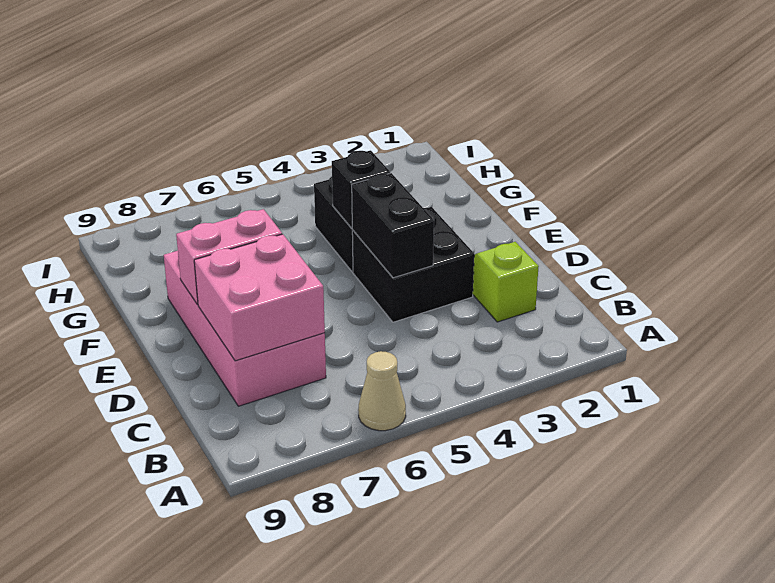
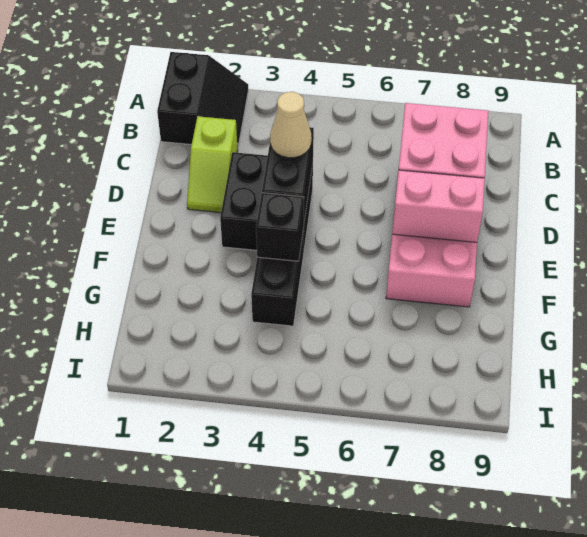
none -> black 2x2 slope [157,52,248,149]
tan 1x1 cone [358,351,406,431] -> tan 1x1 cone moved to [270,92,312,158]

